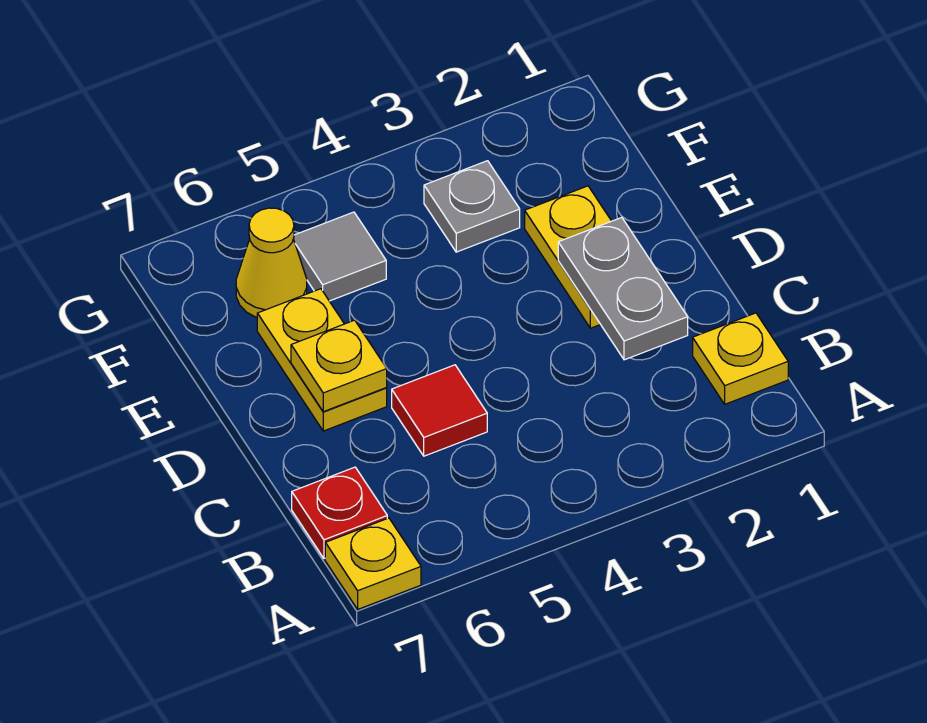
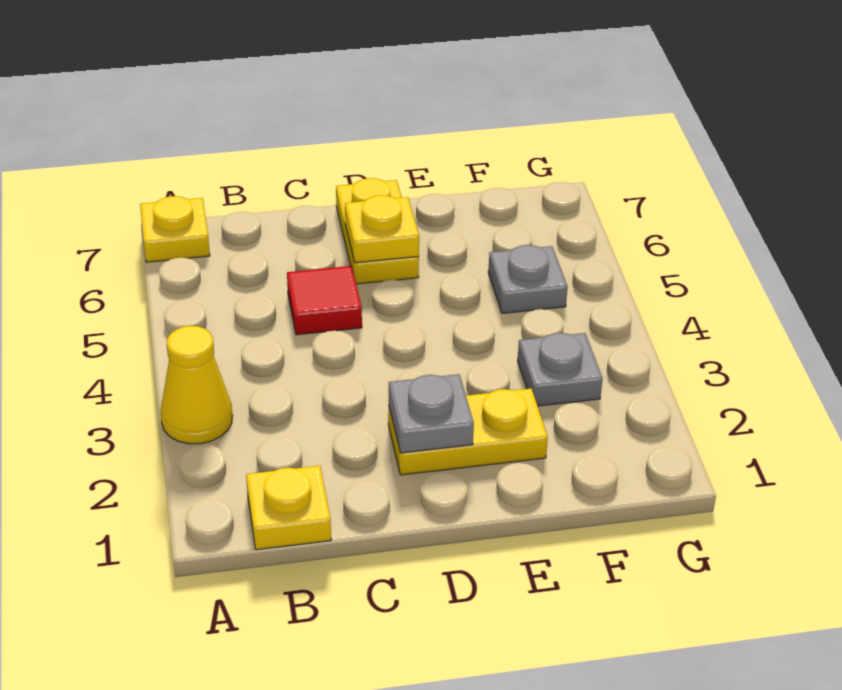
red 1x1 plate [292,467,387,558] -> none
grey 1x2 plate [558,217,688,360] -> grey 1x1 plate [389,374,474,453]
yellow 1x2 plate [257,289,387,431] -> yellow 1x2 plate turned to [336,178,419,284]
grey 1x1 tile [293,212,386,301] -> grey 1x1 plate [488,245,568,313]
yellow 1x1 cone [236,208,307,317] -> yellow 1x1 cone moved to [160,326,232,444]

